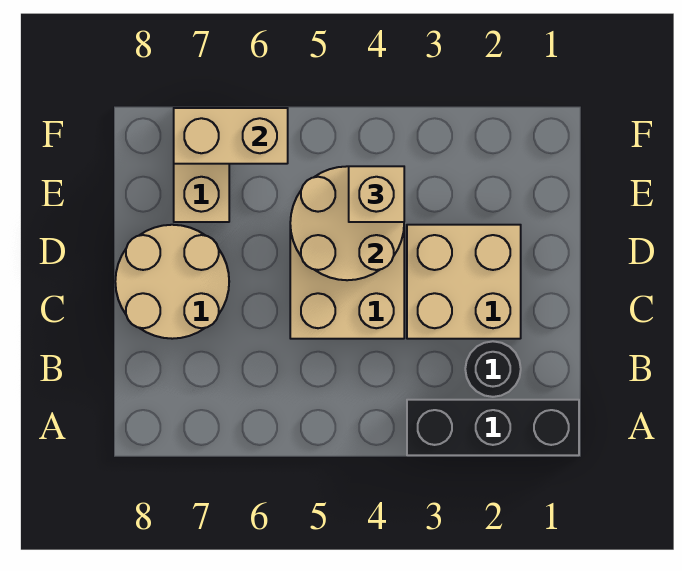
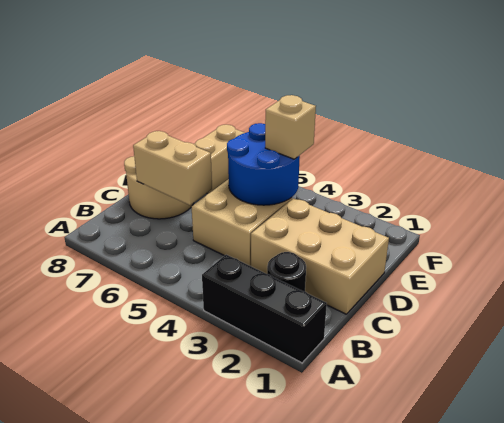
tan 2x2 brick [407,225,521,339] -> tan 2x3 brick [251,198,389,314]
tan 2x2 round brick [290,166,404,280] -> blue 2x2 round brick [227,123,300,205]
tan 1x2 brick [174,108,288,164] -> tan 1x2 brick moved to [133,131,212,205]

